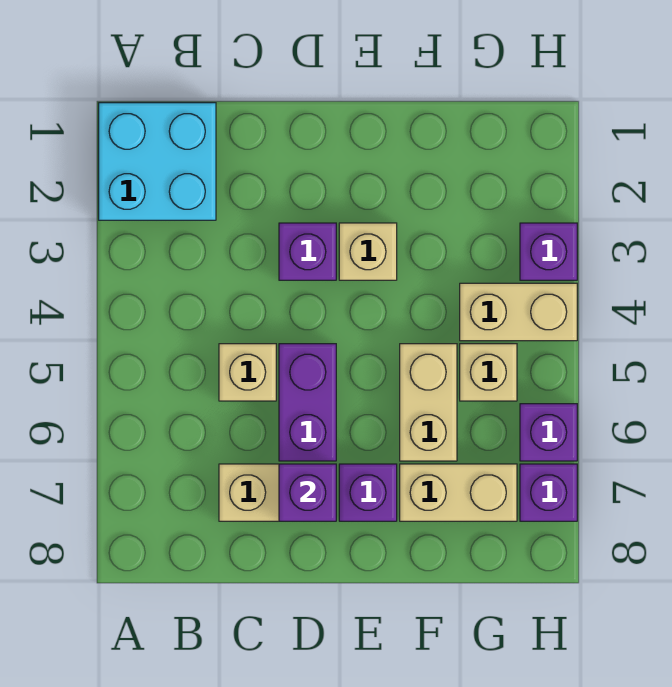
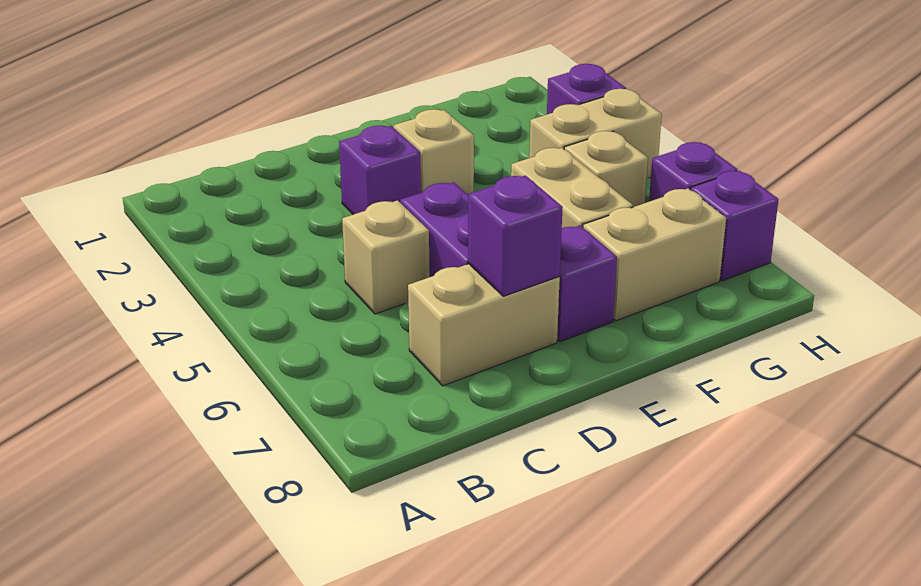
cyan 2x2 brick [99,103,216,220] -> none

